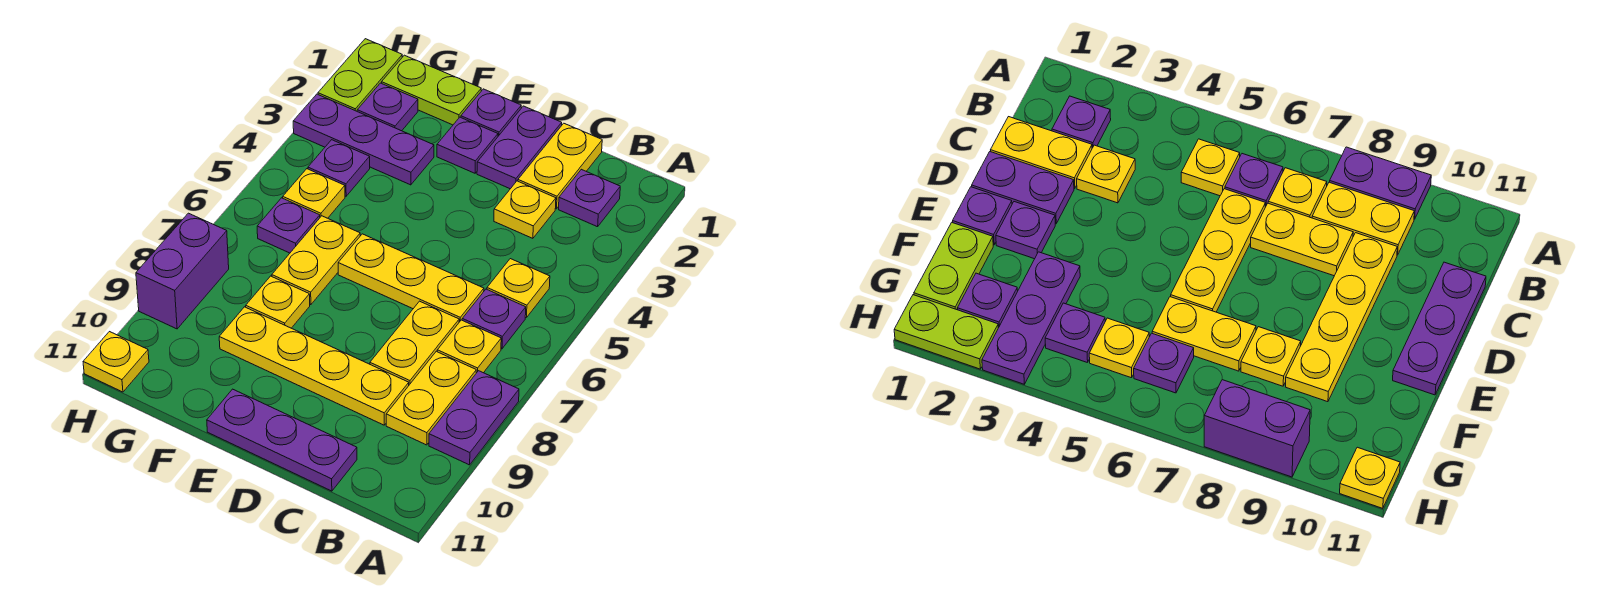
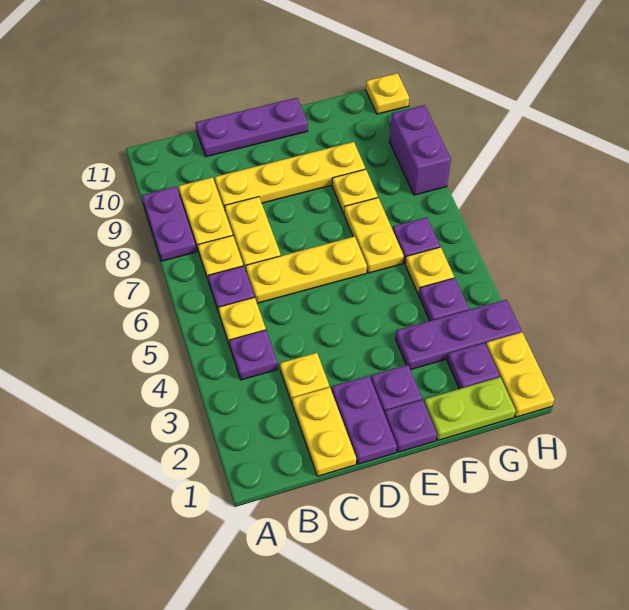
purple 1x1 plate [559,169,620,227] -> purple 1x1 plate moved to [229,330,278,380]
lime 1x2 plate [318,39,402,111] -> yellow 1x2 plate [486,332,554,417]

